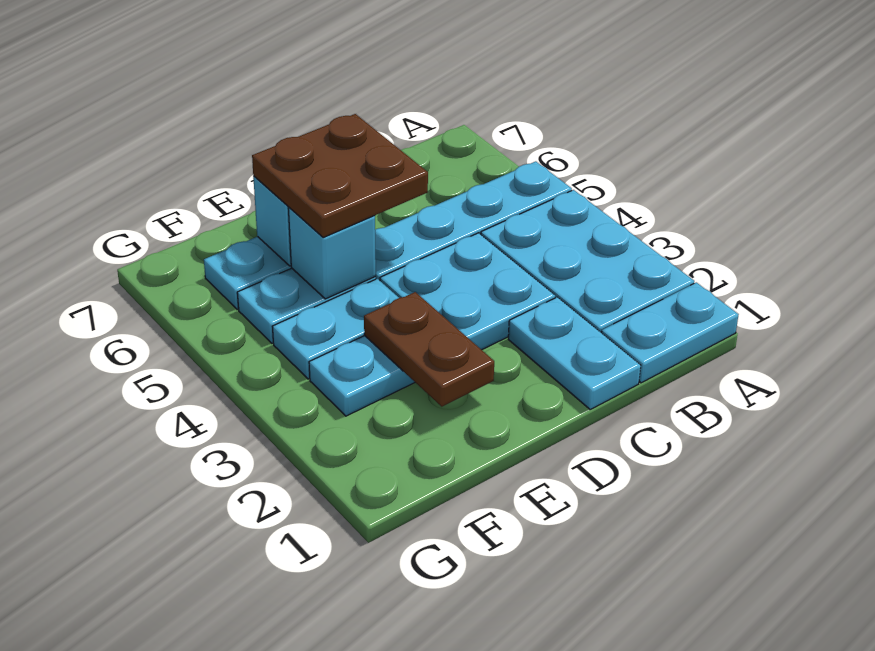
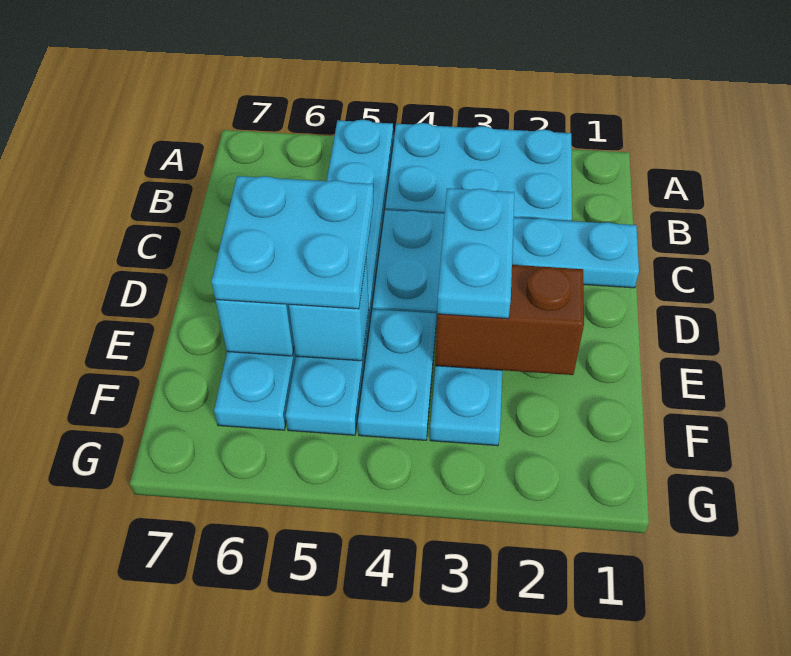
cyan 1x2 plate [601,282,739,383] -> cyan 1x2 plate moved to [437,188,514,319]
brown 2x2 plate [252,114,428,237] -> cyan 2x2 plate [211,176,374,309]
brown 1x2 plate [364,292,494,406] -> brown 1x2 brick [435,265,584,375]

